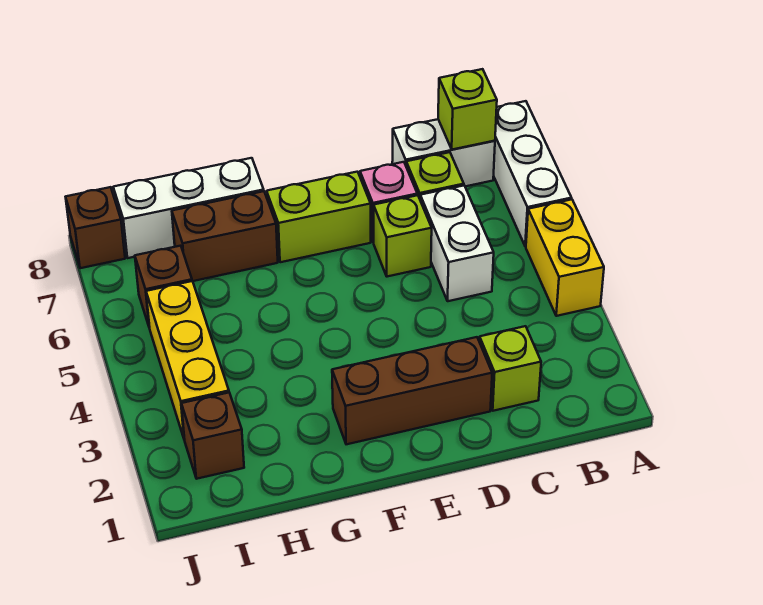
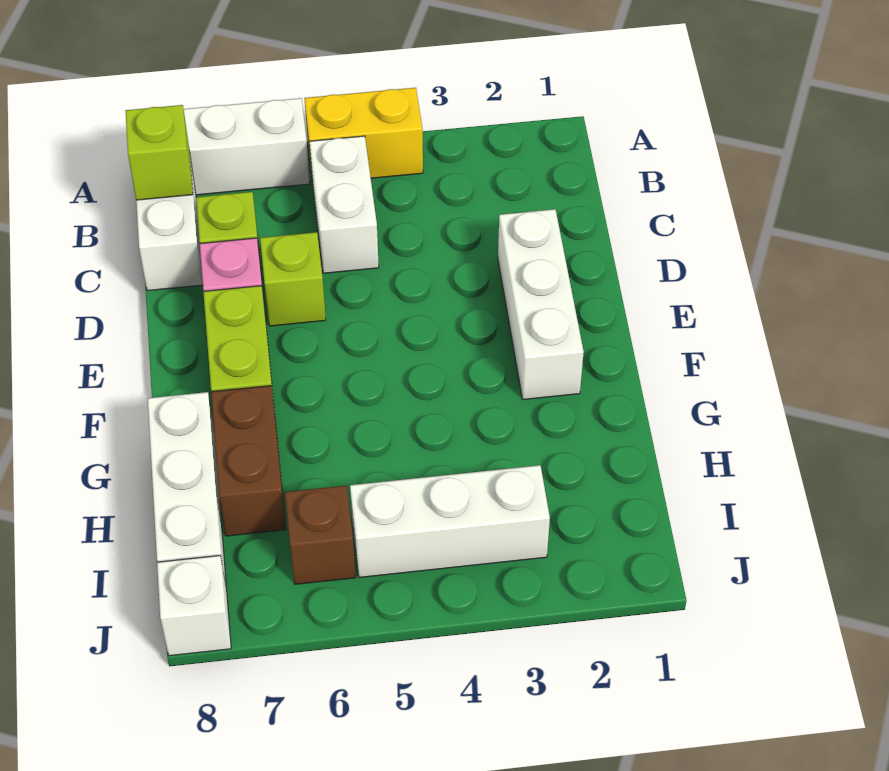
lime 1x1 brick [479,326,541,411] -> none
white 1x2 brick [420,186,494,301] -> white 1x2 brick turned to [310,136,379,273]
brown 1x3 brick [332,337,492,444] -> white 1x3 brick [498,209,584,400]
brown 1x1 brick [181,393,244,479] -> none
yellow 1x3 brick [146,281,229,440] -> white 1x3 brick [350,465,550,577]
brown 1x1 brick [66,187,125,268] -> white 1x1 brick [157,556,231,656]

